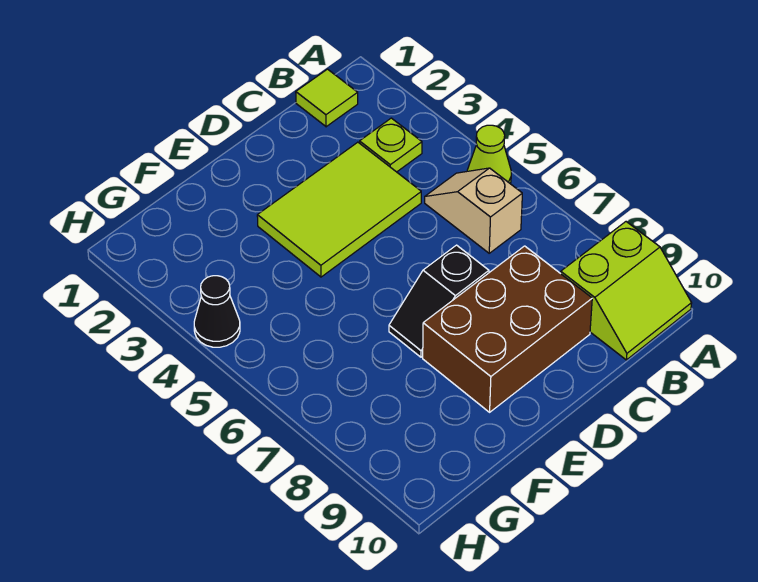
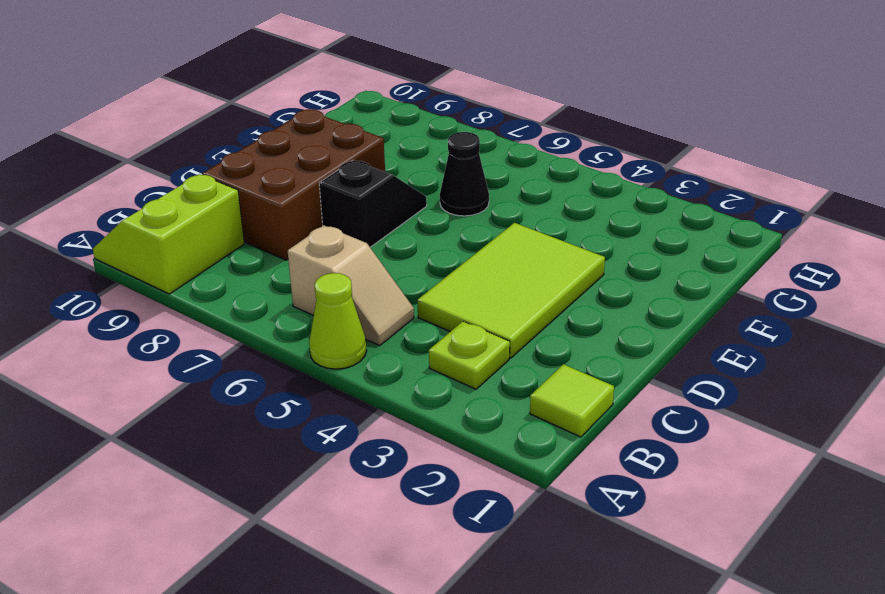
black 1x1 cone [194,276,240,347] -> black 1x1 cone moved to [440,132,489,216]

